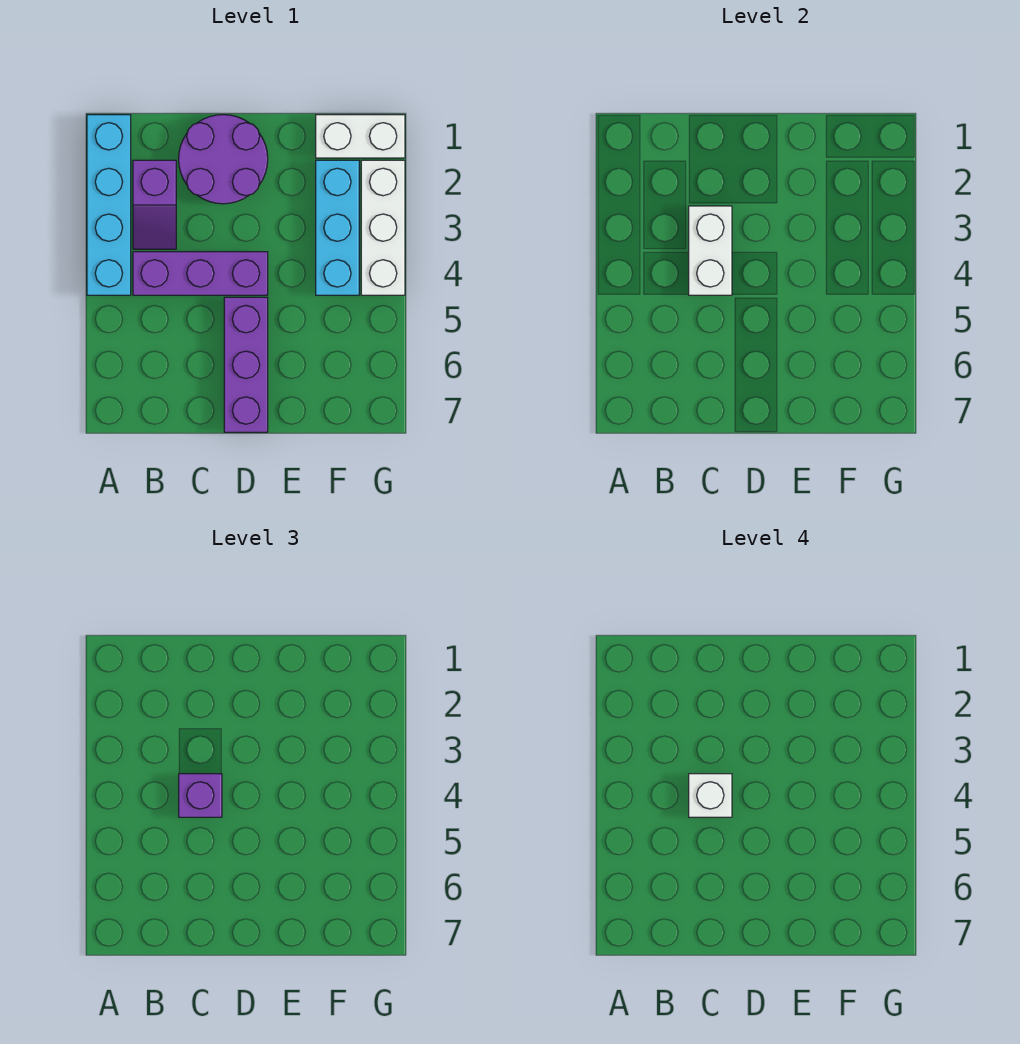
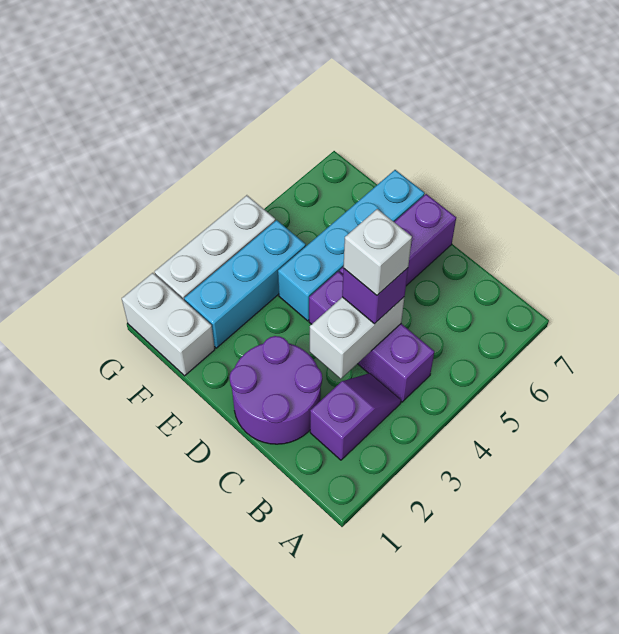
cyan 1x4 brick [87,115,131,295] -> cyan 1x4 brick moved to [278,170,425,321]

